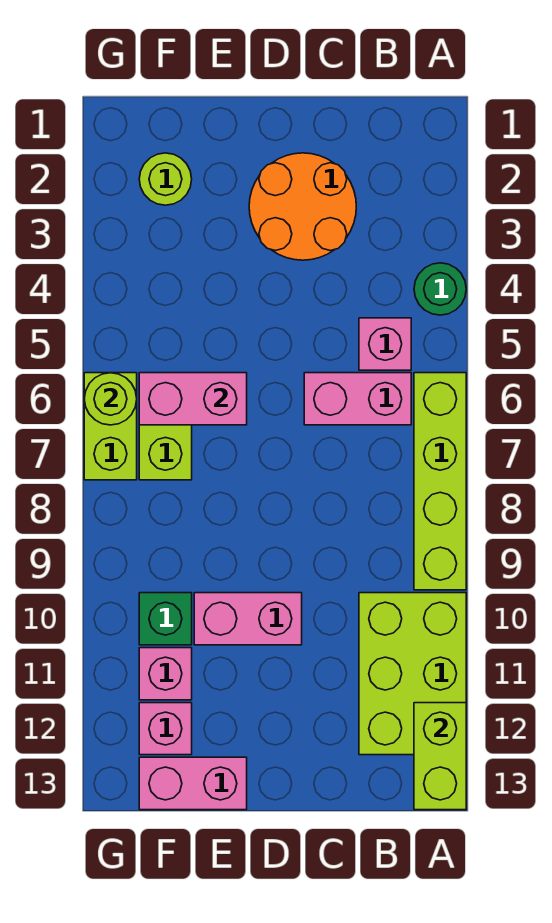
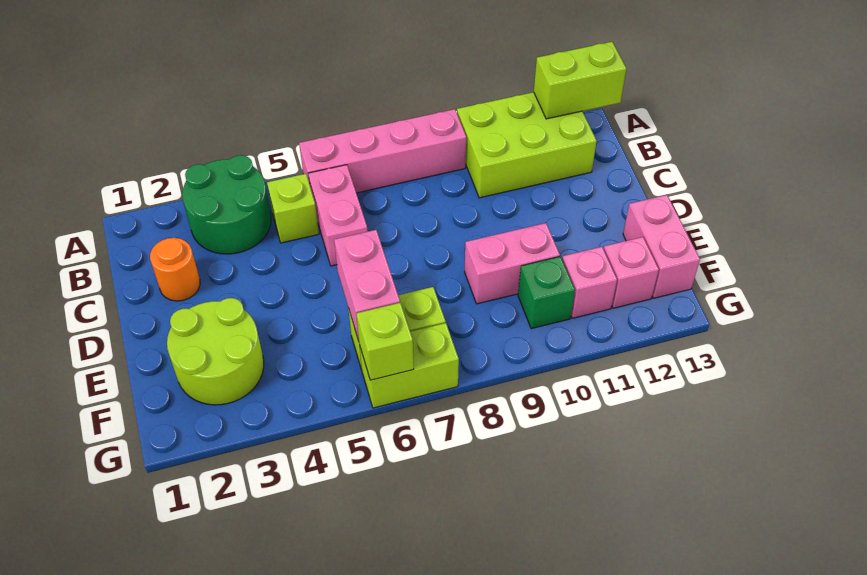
green 1x1 round brick [414,263,466,315] -> green 2x2 round brick [182,155,271,254]
lime 1x4 brick [414,373,466,590] -> pink 1x4 brick [299,109,466,193]
pink 1x1 brick [359,318,411,370] -> lime 1x1 brick [267,174,319,243]
orange 2x2 round brick [249,153,356,260] -> orange 1x1 round brick [150,238,200,301]
pink 1x2 brick [194,593,302,645] -> pink 1x2 brick turned to [465,223,560,304]
lime 1x1 round brick [139,153,192,205] -> lime 2x2 round brick [167,298,264,405]
lime 1x1 round brick [84,373,137,425] -> lime 1x1 brick [356,303,414,380]

